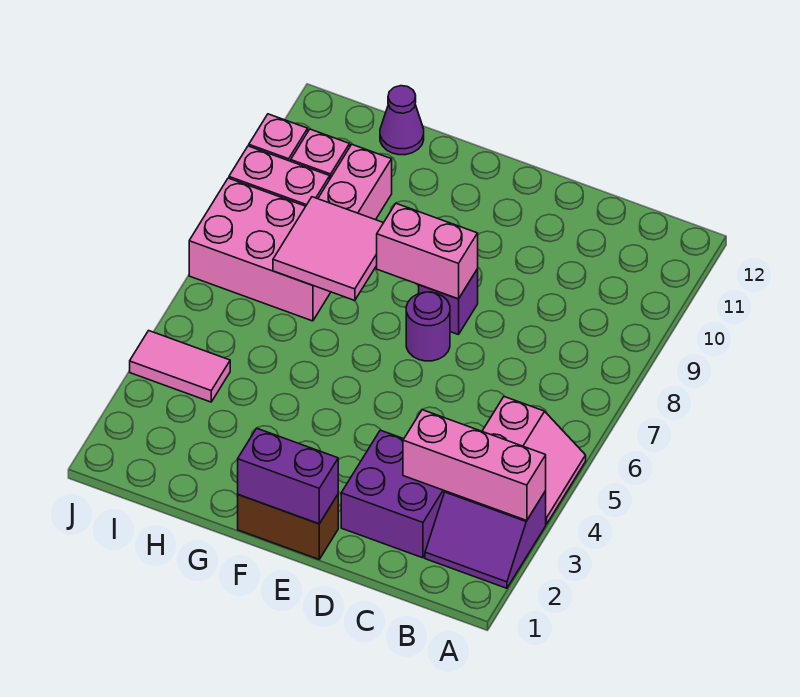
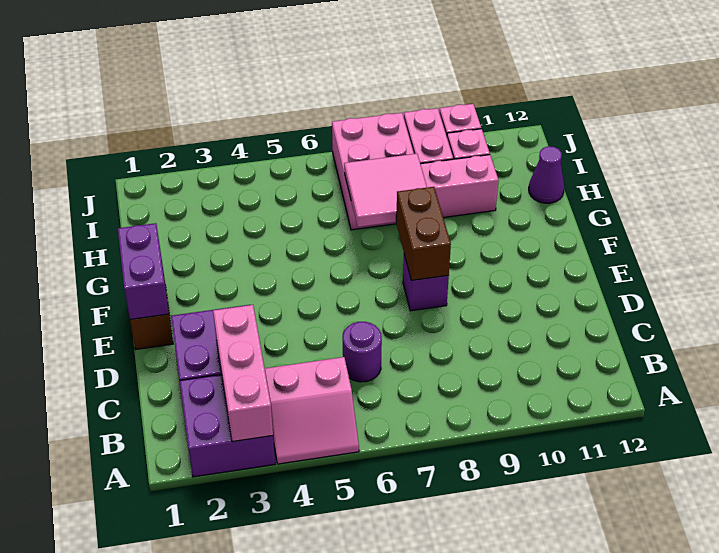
purple 2x2 slope [425,491,546,588] -> purple 2x2 brick [180,375,275,477]
purple 1x1 round brick [406,292,450,361] -> purple 1x1 round brick moved to [343,322,382,382]
pink 1x2 brick [377,204,478,299] -> brown 1x2 brick [396,187,451,280]
pink 1x2 tile [130,331,230,402] -> none

